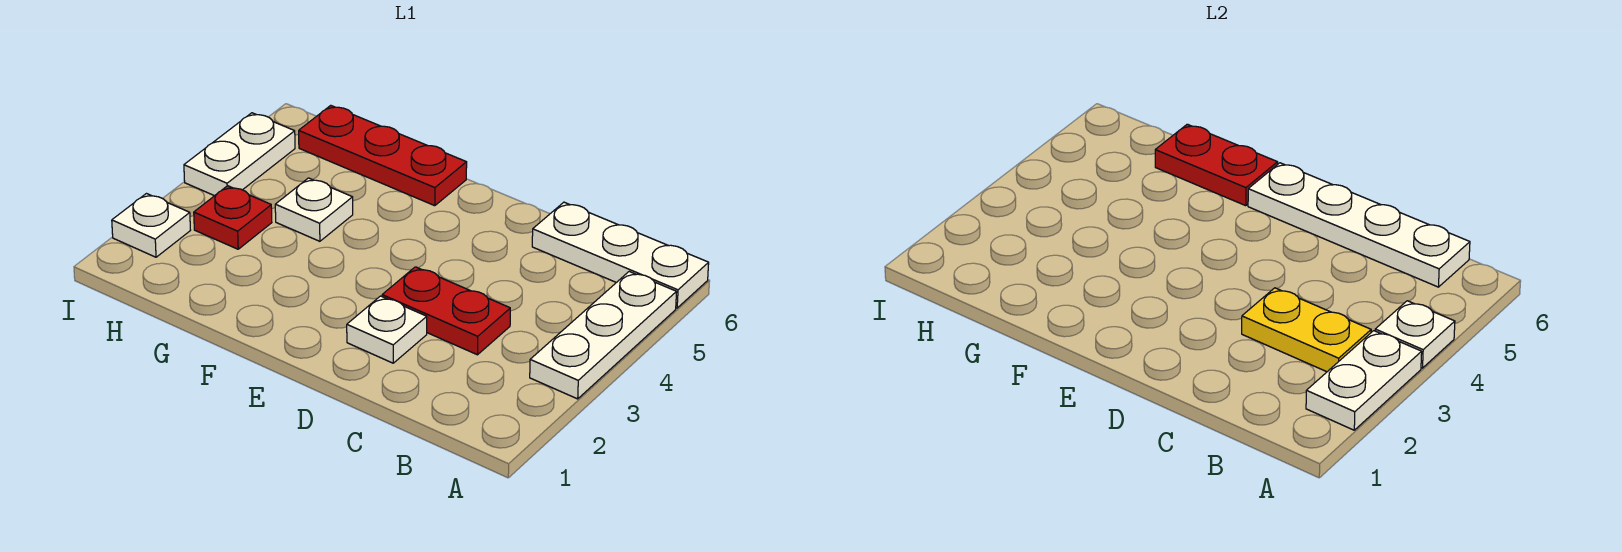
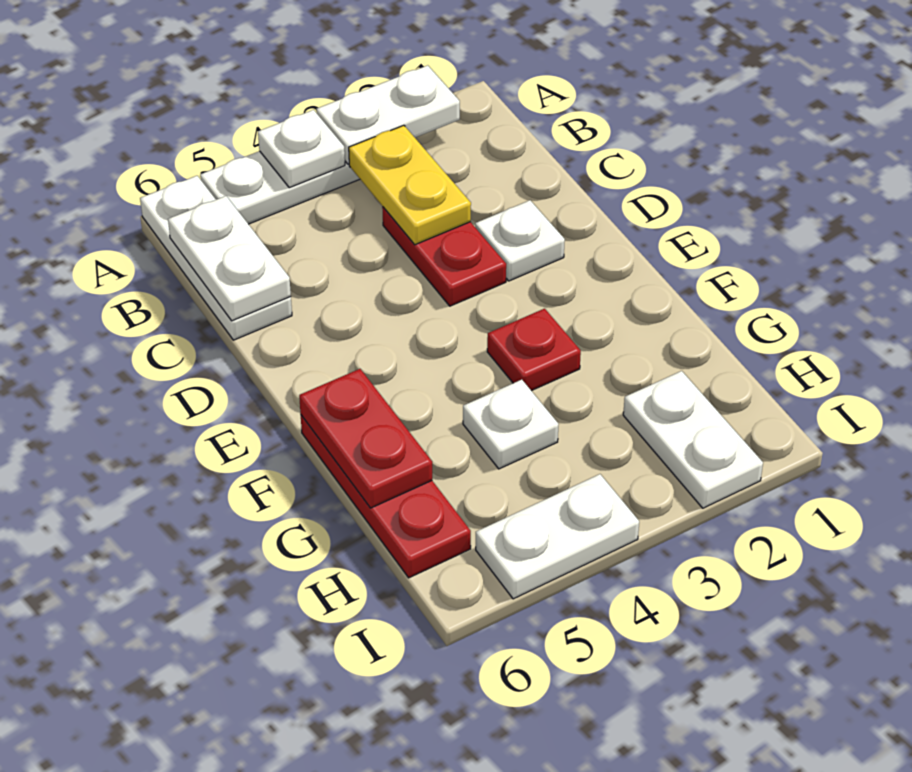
white 1x4 plate [1248,163,1470,287] -> white 1x2 plate [168,196,291,321]
red 1x1 plate [194,186,272,249] -> red 1x1 plate moved to [487,309,581,391]
white 1x1 plate [112,194,191,257] -> white 1x2 plate [623,371,763,508]

